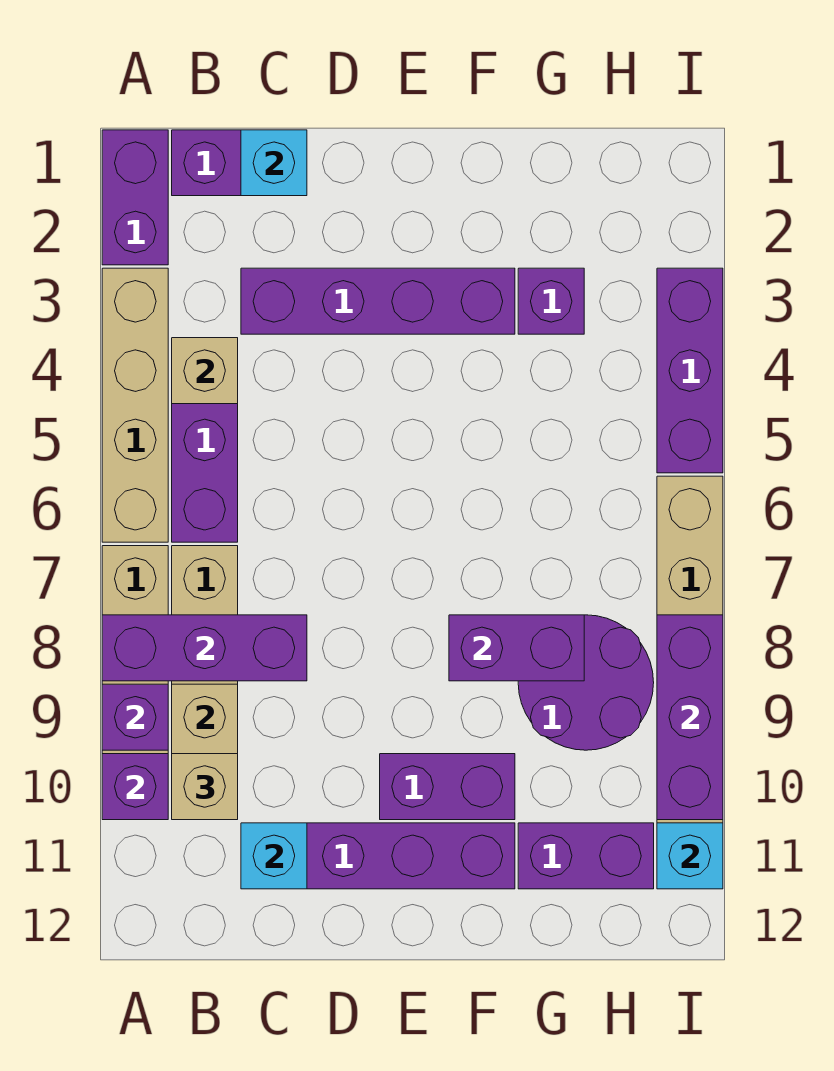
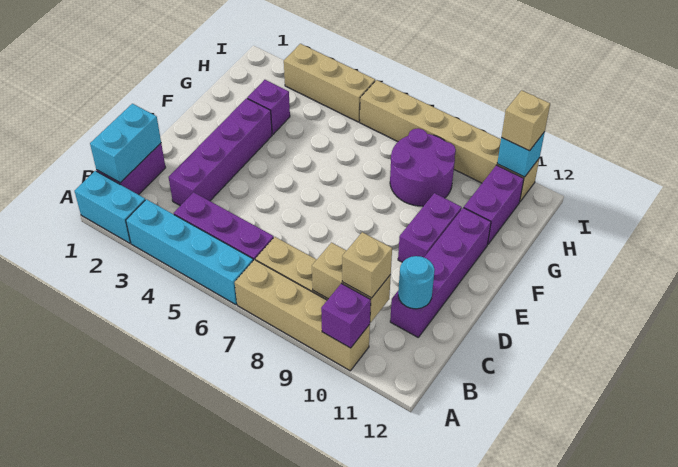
purple 1x2 brick [102,130,168,265] -> cyan 1x2 brick [75,171,145,243]
tan 1x4 brick [102,268,168,542] -> cyan 1x4 brick [126,199,253,305]
purple 1x3 brick [102,615,307,681] -> none
purple 1x1 brick [102,684,168,750] -> none
tan 1x1 brick [172,338,238,404] -> tan 1x1 brick moved to [501,90,550,151]
cyan 1x1 brick [241,130,307,196] -> cyan 1x2 brick [90,104,161,183]
cyan 1x1 brick [241,823,307,889] -> cyan 1x1 round brick [398,256,435,309]
purple 1x2 brick [449,615,584,681] -> none
purple 1x3 brick [657,268,723,473] -> tan 1x3 brick [284,44,375,122]
purple 1x3 brick [657,615,723,820] -> none

